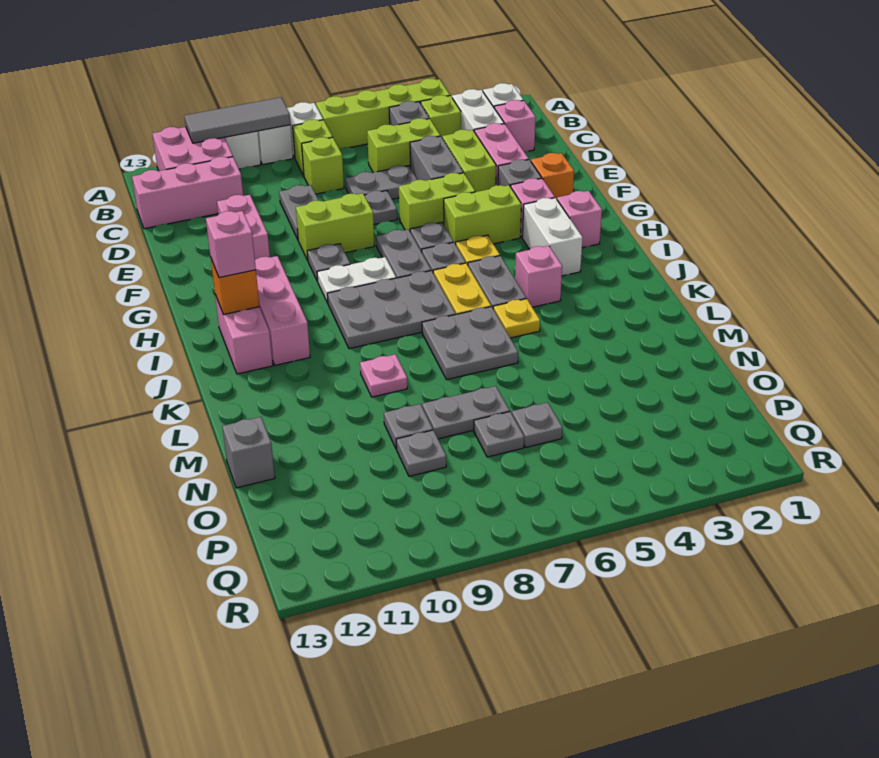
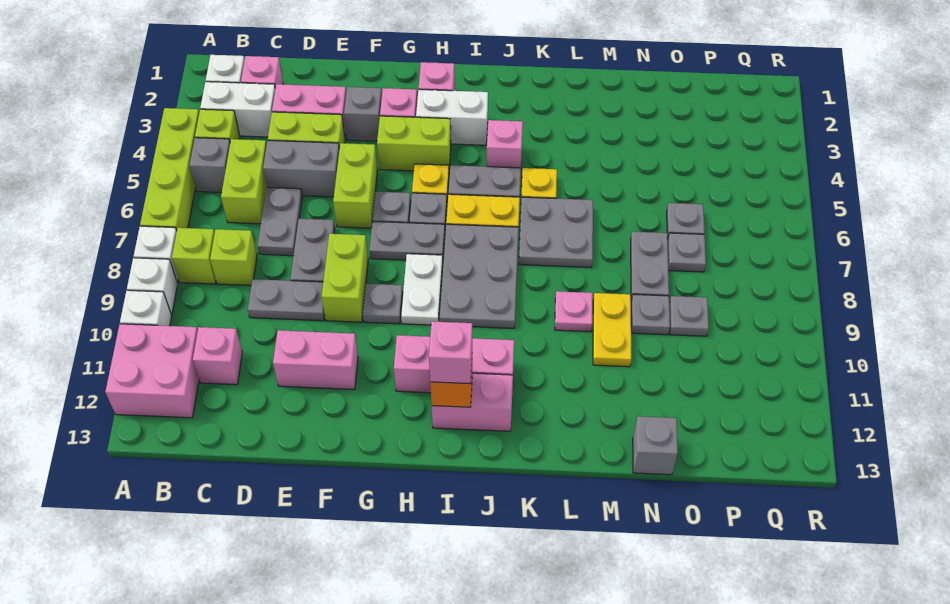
grey 1x3 tile [184,97,291,143] -> none
pink 1x3 brick [132,157,243,229] -> pink 1x1 brick [193,327,242,385]
orange 1x1 brick [531,153,574,199] -> none
lime 1x2 brick [444,185,521,244] -> lime 1x2 brick turned to [377,116,451,171]
none -> yellow 1x2 plate [593,293,631,367]

